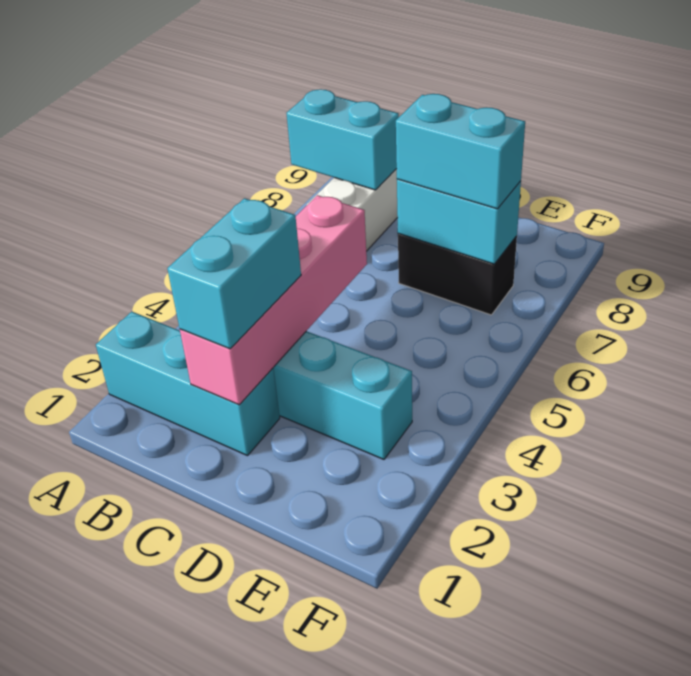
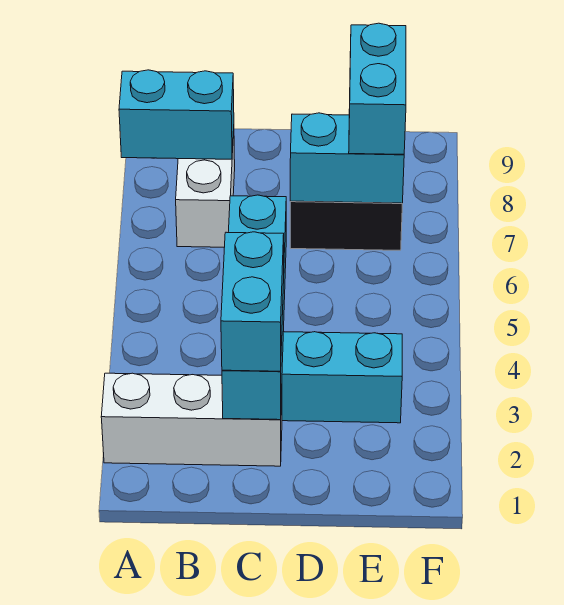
cyan 1x3 brick [96,312,280,456] -> white 1x3 brick [101,373,282,466]
pink 1x4 brick [180,195,367,405] -> cyan 1x4 brick [222,195,286,420]
cyan 1x2 brick [396,94,525,209] -> cyan 1x2 brick turned to [349,23,406,154]

